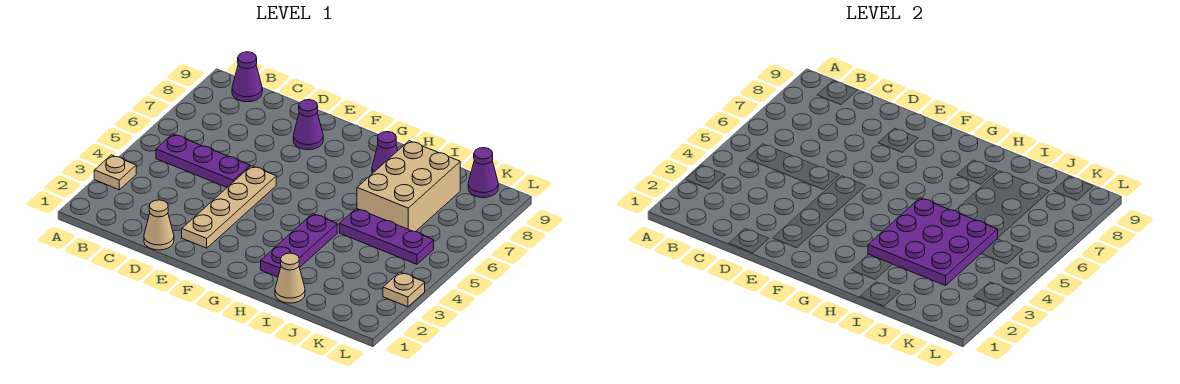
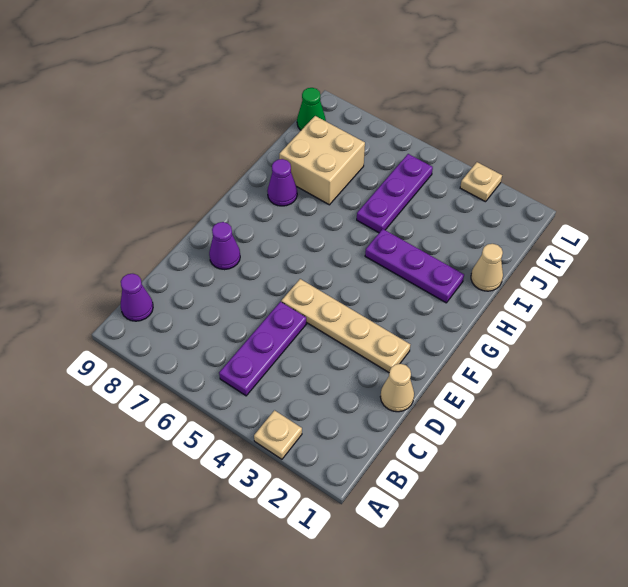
purple 3x3 plate [868,198,998,286] -> none
tan 2x3 brick [357,141,460,232] -> tan 2x2 brick [279,116,365,205]
purple 1x1 cone [468,148,498,198] -> green 1x1 cone [297,88,326,130]

